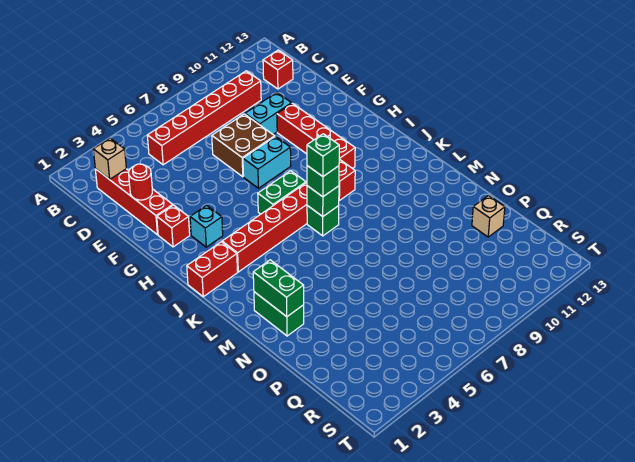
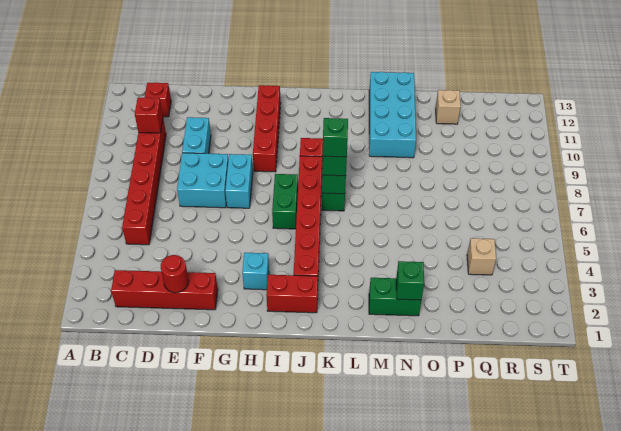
tan 1x1 brick [93,138,126,179] -> tan 1x1 brick moved to [467,238,496,275]
brown 2x2 brick [212,114,275,177] -> cyan 2x2 brick [177,153,229,208]
red 1x4 brick [277,103,355,169] -> red 1x4 brick turned to [253,85,281,172]
red 1x1 brick [157,205,190,247] -> red 1x1 brick moved to [135,97,163,133]
red 1x2 brick [187,242,238,297] -> red 1x2 brick turned to [266,275,318,313]
green 1x2 brick [253,260,304,317] -> green 1x1 brick [396,261,424,300]
none -> cyan 2x4 brick [369,72,416,158]

